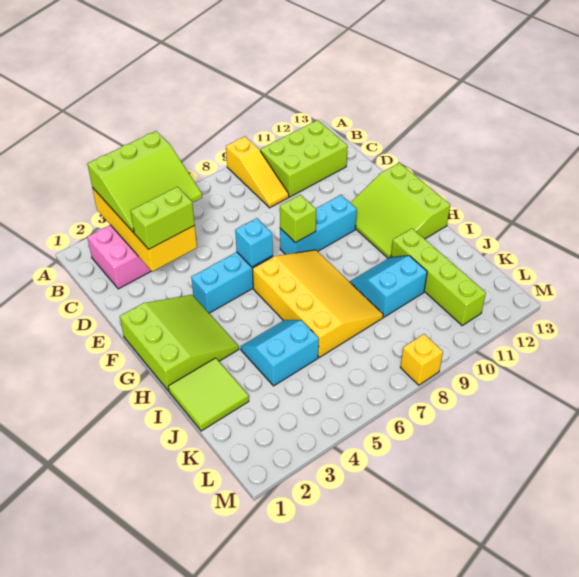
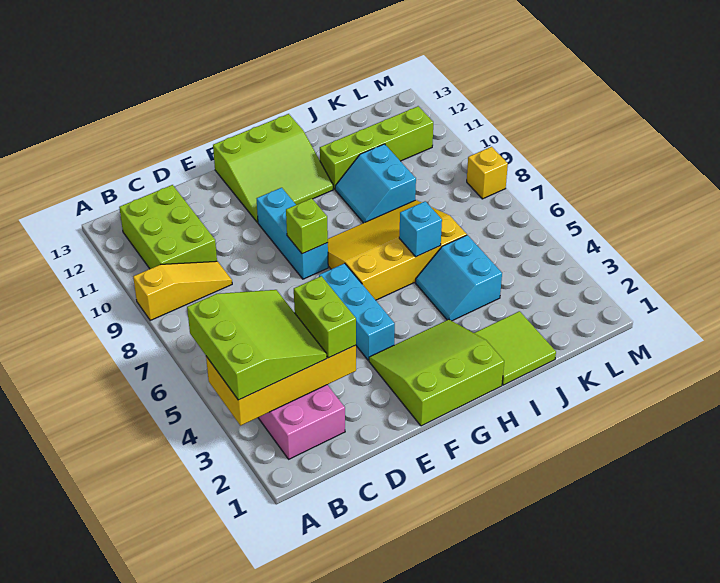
cyan 1x1 brick [235,218,273,267] -> cyan 1x1 brick moved to [399,201,442,257]

